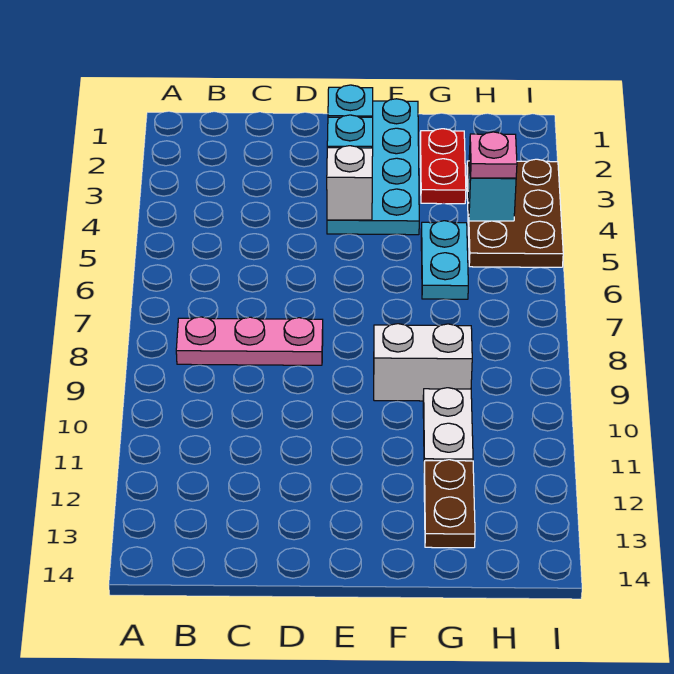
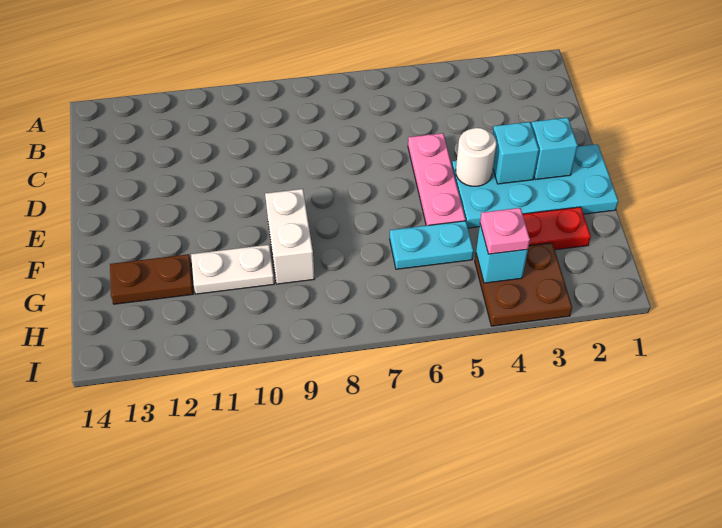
pink 1x3 plate [176,317,323,365] -> pink 1x3 plate moved to [408,133,465,226]
white 1x1 brick [327,146,373,220] -> white 1x1 round brick [456,128,496,186]
brown 2x3 plate [467,159,563,267] -> brown 2x2 plate [475,243,572,326]

